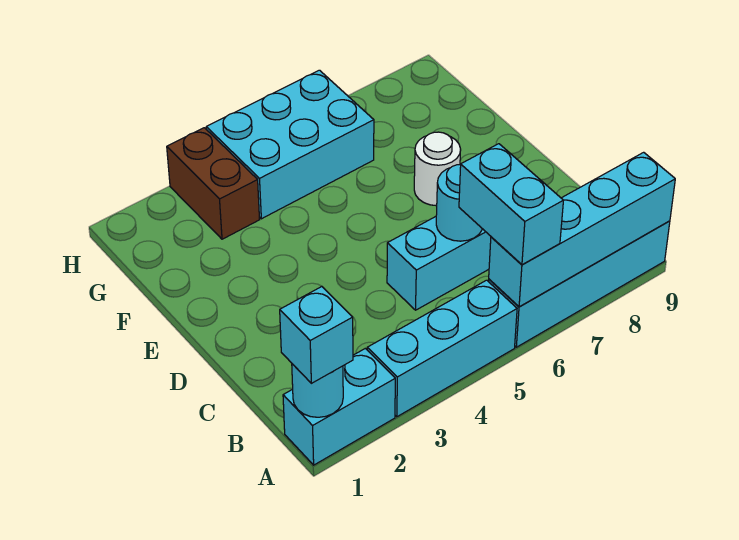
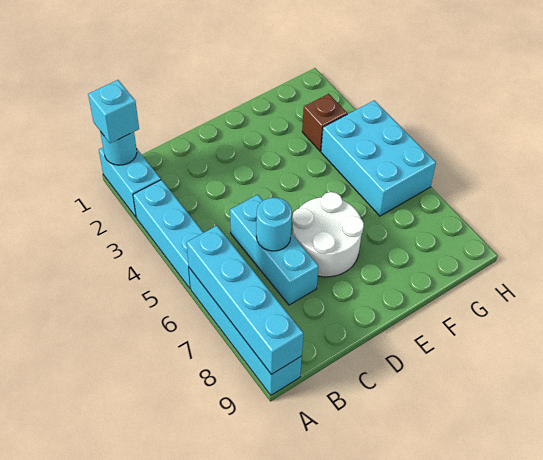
cyan 1x2 brick [459,144,563,265] -> none
white 1x1 round brick [414,132,461,206] -> white 2x2 round brick [292,192,364,277]
brown 1x2 brick [167,128,260,239] -> brown 1x1 brick [302,94,347,151]

